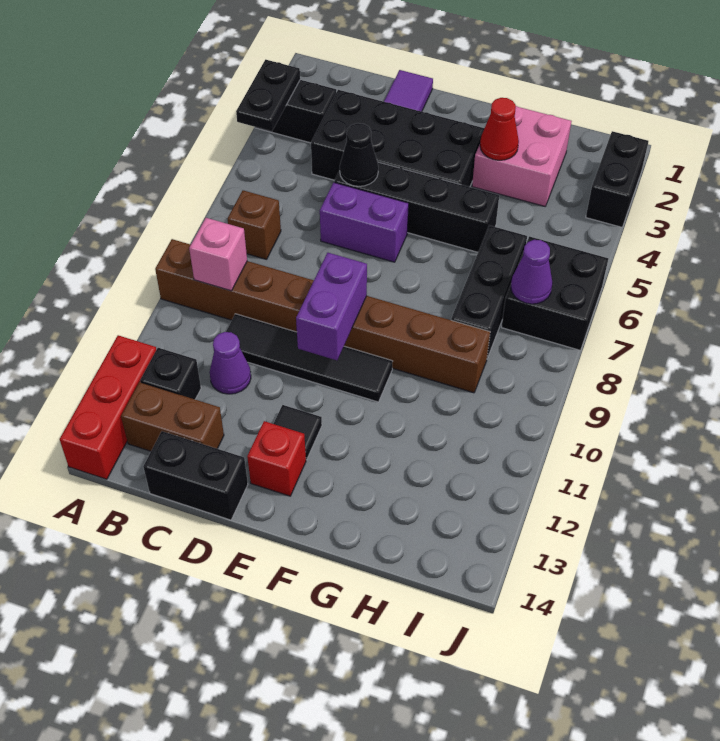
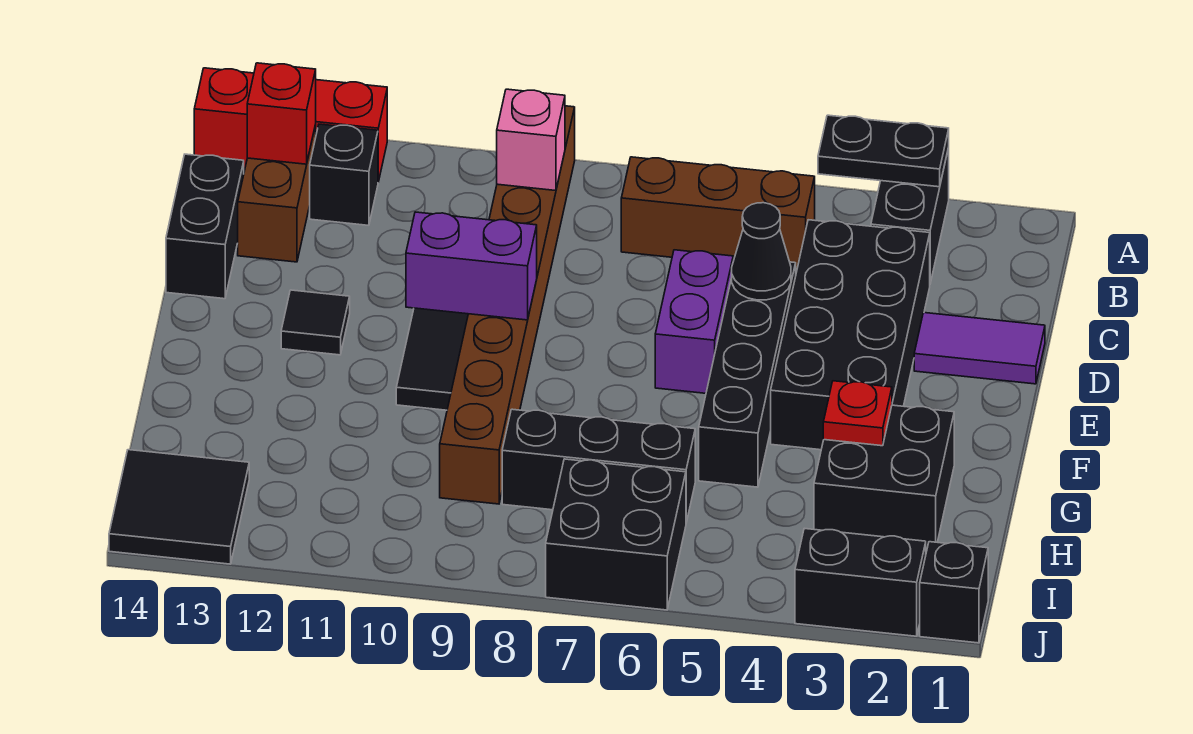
brown 1x1 brick [228,190,281,259] -> brown 1x3 brick [621,157,815,271]
purple 1x1 cone [210,332,251,394] -> none
red 1x1 brick [247,421,306,496] -> red 1x1 brick moved to [247,63,316,164]
pink 2x2 brick [472,106,571,206] -> black 2x2 brick [814,405,954,549]
red 1x1 cone [480,98,519,160] -> red 1x1 plate [823,381,892,446]
purple 1x1 cone [511,240,552,304] -> none
none -> black 2x2 tile [109,450,249,564]
none -> black 1x1 brick [920,542,988,643]

